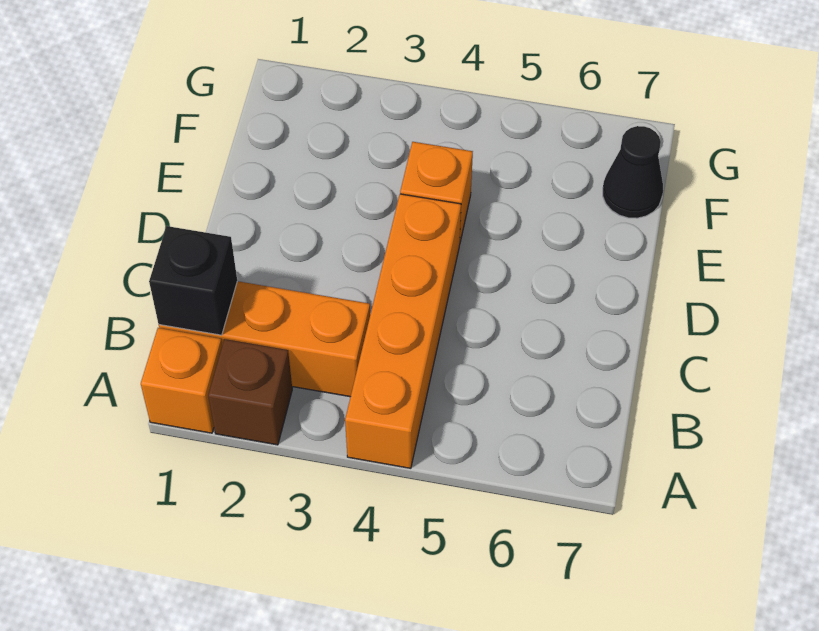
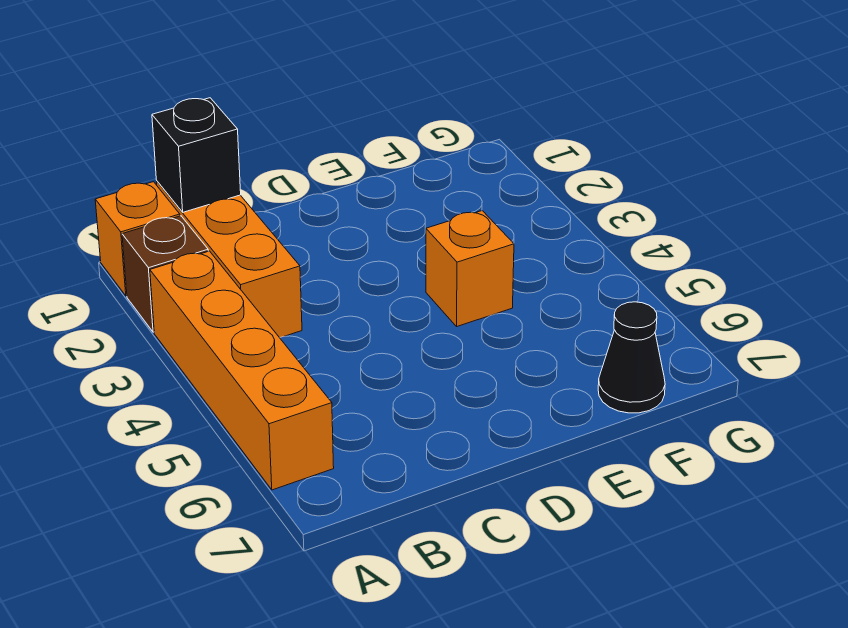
orange 1x4 brick [345,194,461,468] -> orange 1x4 brick turned to [150,251,334,490]

